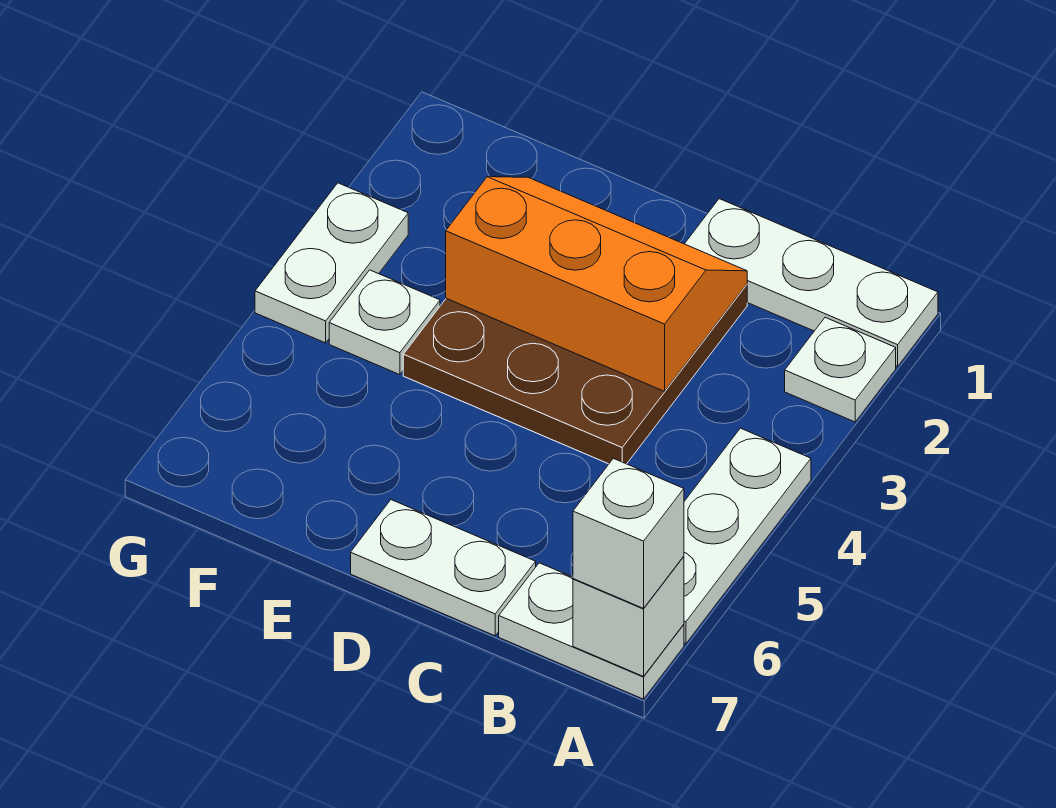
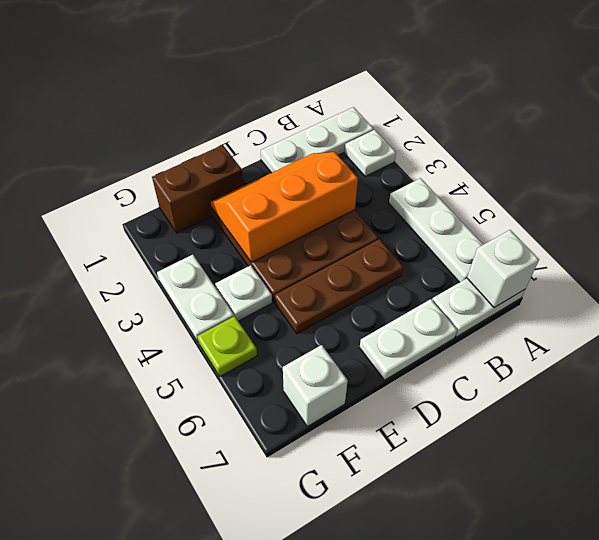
white 1x1 brick [573,458,684,608] -> white 1x1 brick moved to [283,345,348,426]
none -> brown 1x3 plate [275,239,403,334]
none -> brown 1x2 brick [152,145,244,233]
none -> lime 1x1 plate [197,316,257,376]

